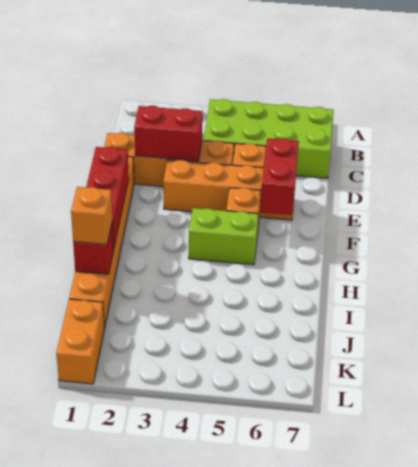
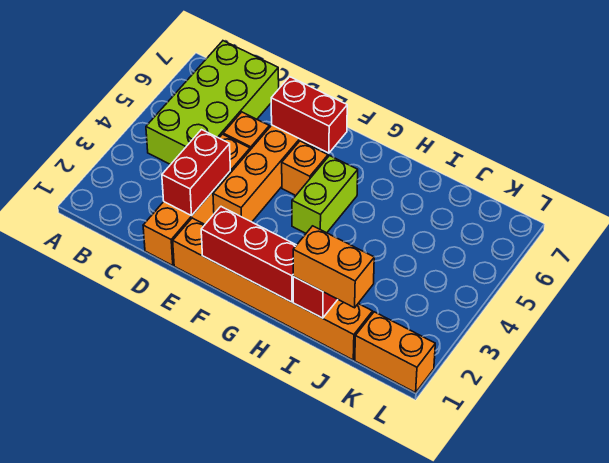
orange 1x1 brick [71,187,112,245] -> orange 1x2 brick [293,226,374,308]

